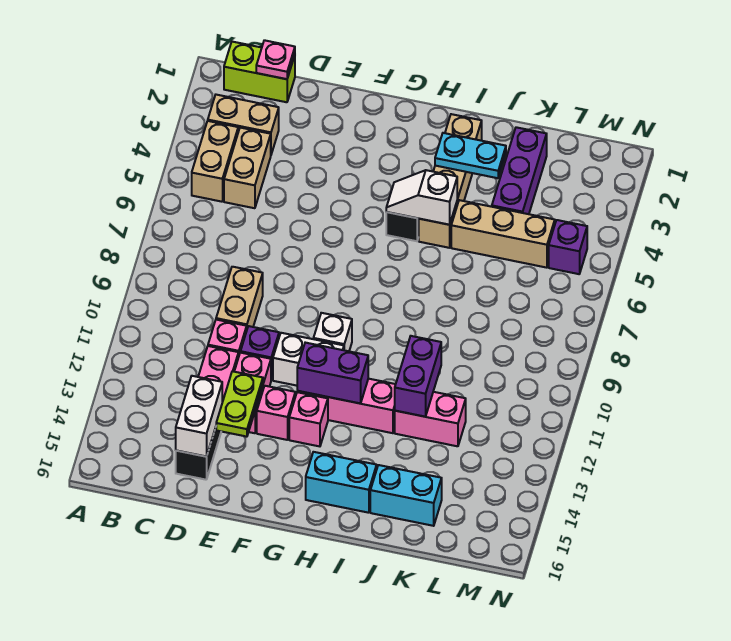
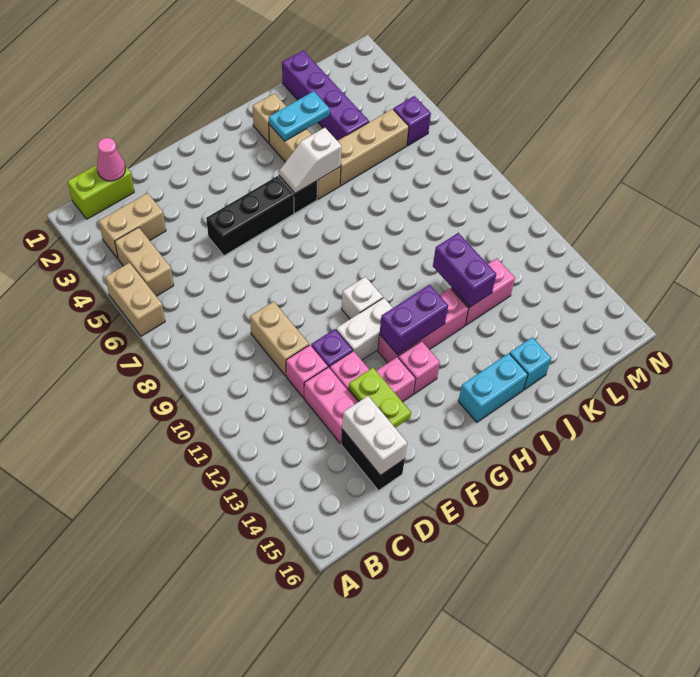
pink 1x1 plate [256,40,295,79] -> pink 1x1 cone [97,138,126,181]
tan 1x2 brick [224,128,271,208] -> tan 1x2 brick moved to [105,263,165,336]
none -> black 1x3 brick [206,176,294,256]
cyan 1x2 brick [370,465,442,526] -> cyan 1x1 brick [510,337,551,390]
purple 1x3 brick [492,127,547,214] -> purple 1x4 brick [282,50,369,141]

